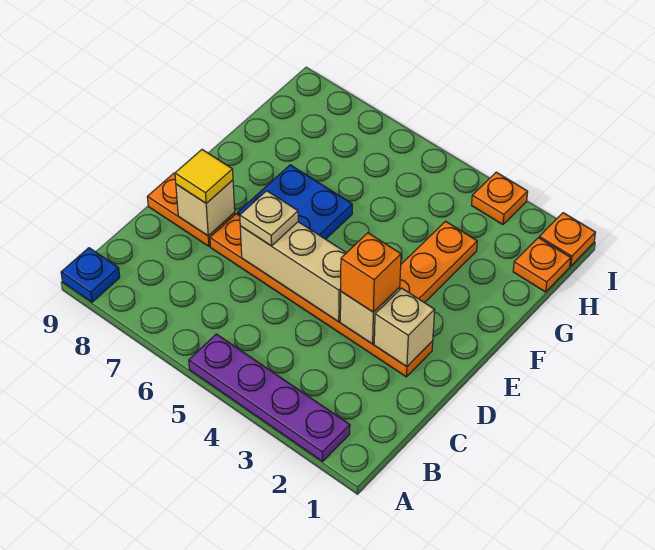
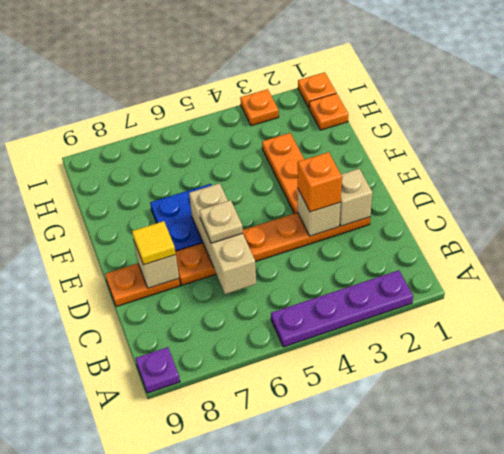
blue 1x1 plate [61,248,120,302] -> purple 1x1 plate [135,347,180,393]
tan 1x3 brick [240,222,346,322] -> tan 1x3 brick turned to [189,183,256,294]

